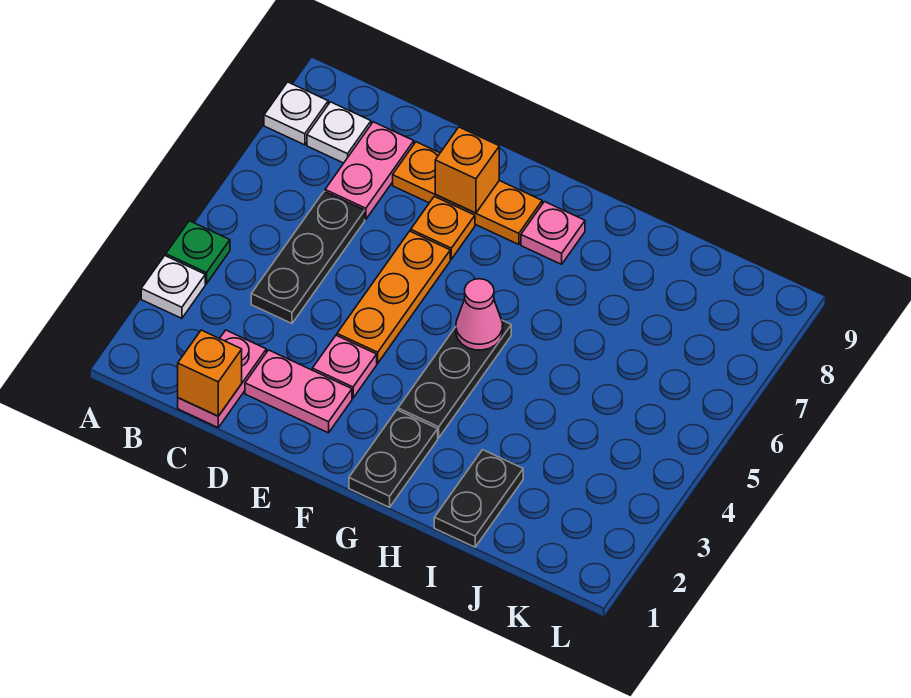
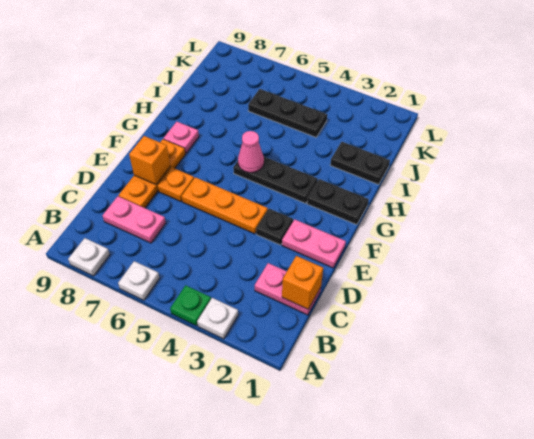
white 1x1 plate [307,102,371,163] -> white 1x1 plate moved to [118,261,159,300]
black 1x3 plate [251,191,365,323] -> black 1x3 plate moved to [248,89,327,137]
pink 1x2 plate [245,350,352,433] -> pink 1x2 plate turned to [282,219,346,268]
pink 1x1 plate [312,335,377,398] -> black 1x1 plate [256,209,293,245]

